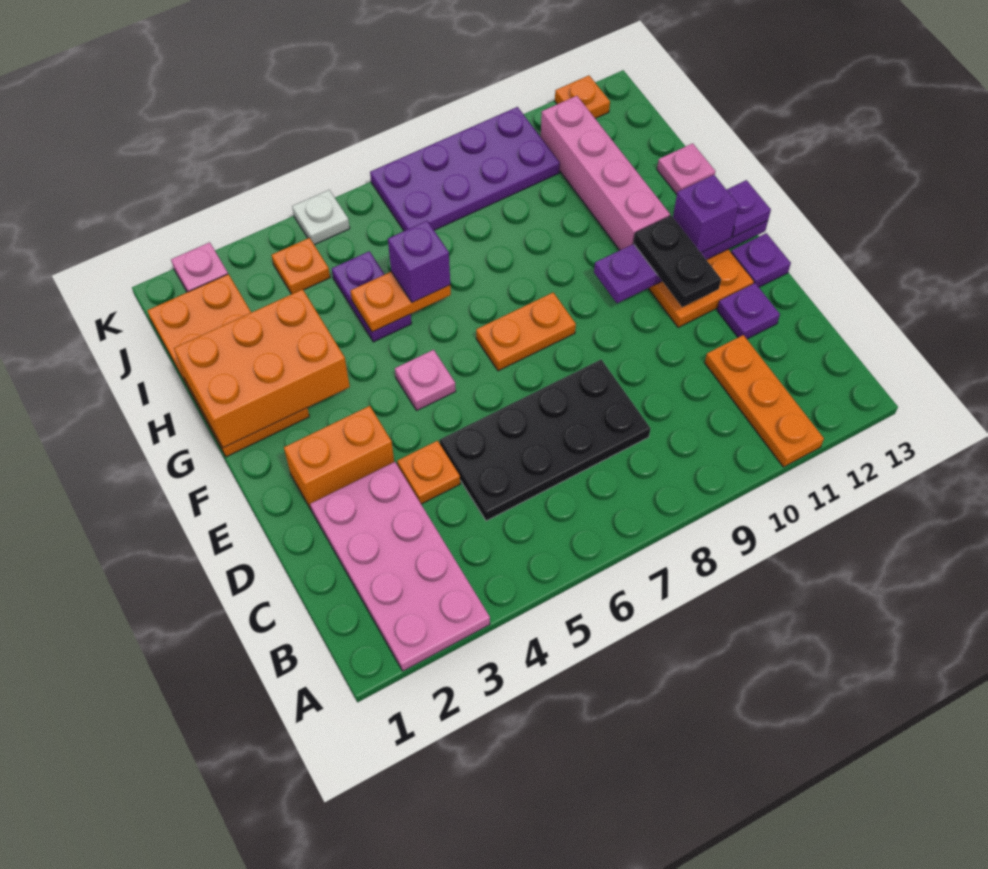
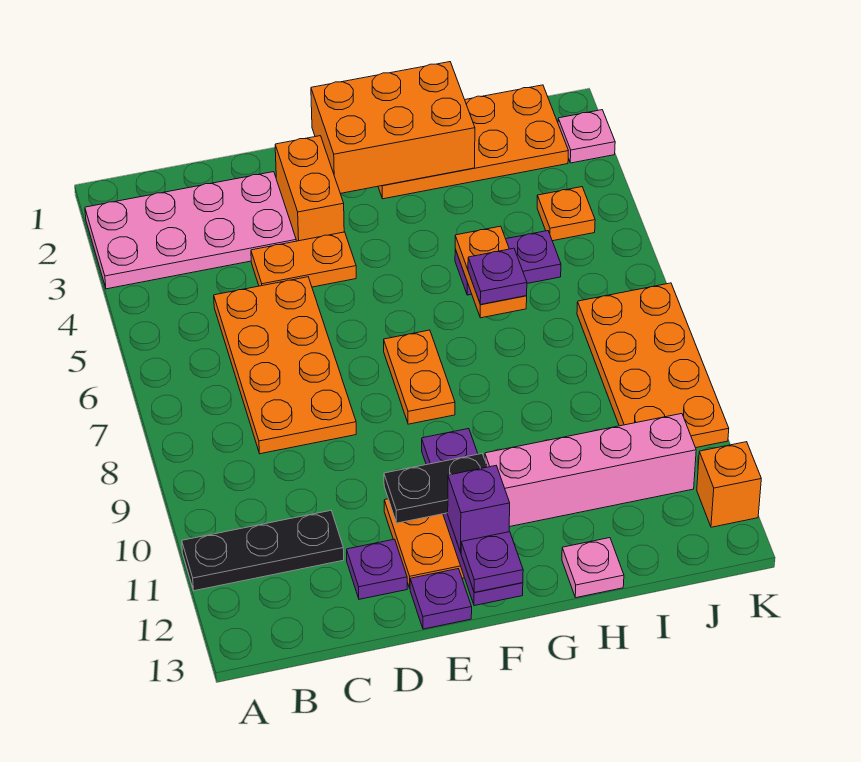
orange 1x3 plate [705,335,824,467] -> black 1x3 plate [182,510,344,591]
black 2x4 plate [440,360,650,521] -> orange 2x4 plate [214,277,356,454]
orange 1x1 plate [397,441,460,504] -> orange 1x2 plate [251,232,356,287]
pink 1x1 plate [395,350,456,410] -> none
orange 2x3 brick [174,289,350,448] -> orange 2x3 brick turned to [311,62,475,193]
purple 1x1 brick [388,221,450,303] -> purple 1x1 plate [468,248,527,305]
purple 2x4 plate [370,107,560,231] -> orange 2x4 plate [577,283,729,448]
white 1x1 plate [292,190,350,245] -> none
orange 1x1 plate [555,76,610,118] -> orange 1x1 brick [697,442,761,527]

